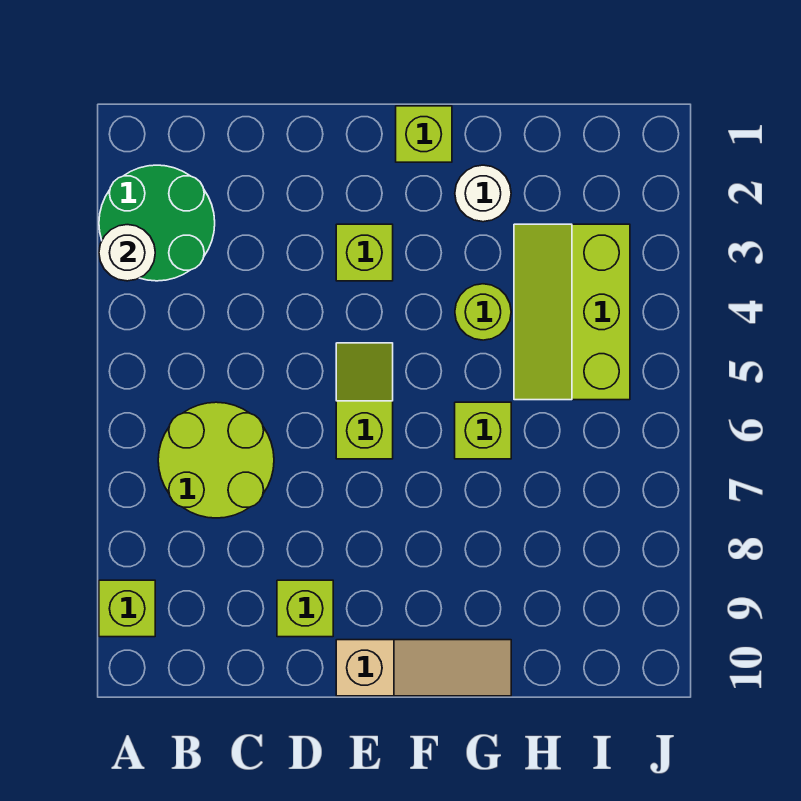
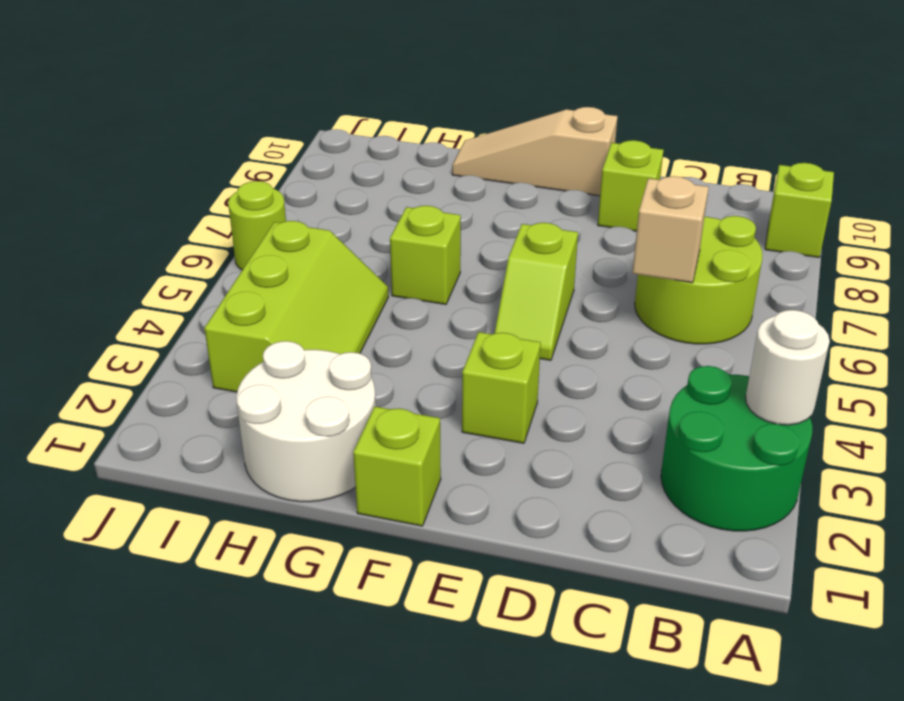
none -> tan 1x1 brick [633,176,709,283]
white 1x1 round brick [455,165,511,222] -> white 2x2 round brick [236,341,376,502]
lime 1x1 round brick [455,284,511,340] -> lime 1x1 round brick moved to [228,181,286,270]

